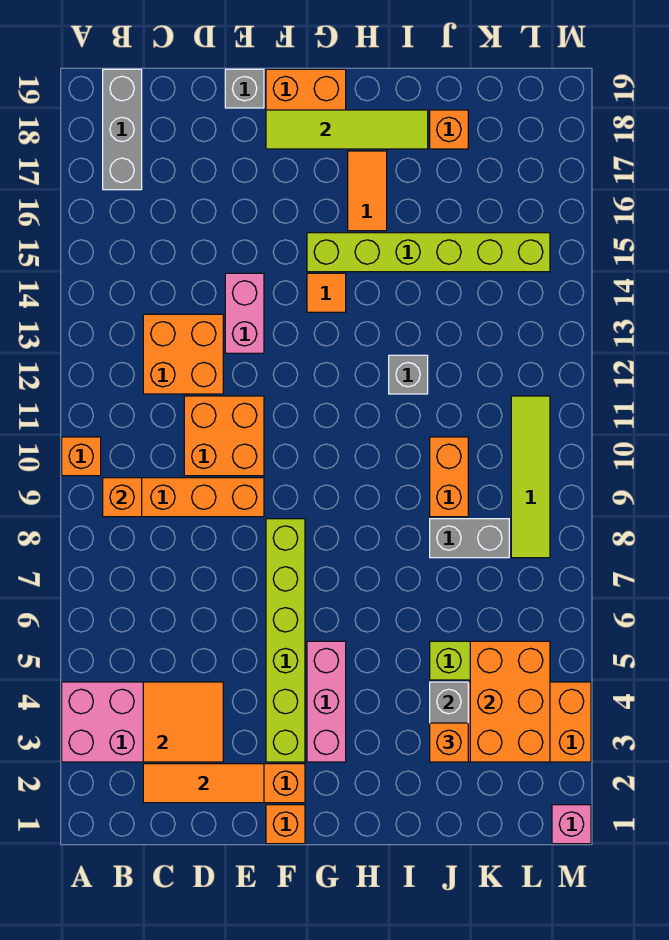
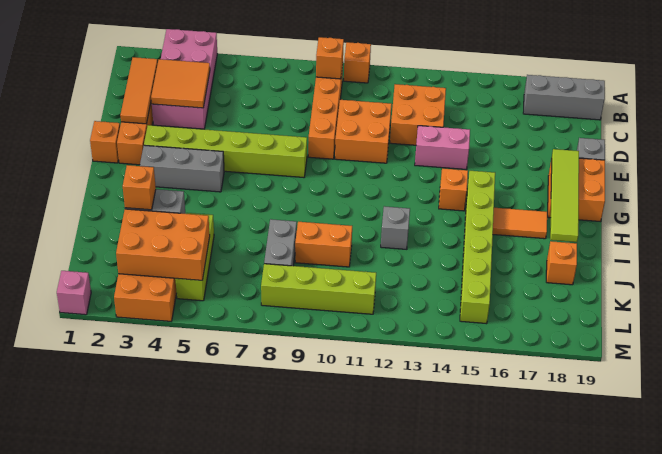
pink 1x3 brick [307,641,346,762] -> grey 1x3 brick [140,145,224,192]
orange 1x1 tile [307,273,346,312] -> orange 1x1 brick [439,168,468,211]
lime 1x4 tile [511,396,550,558] -> lime 1x4 brick [261,264,376,314]

